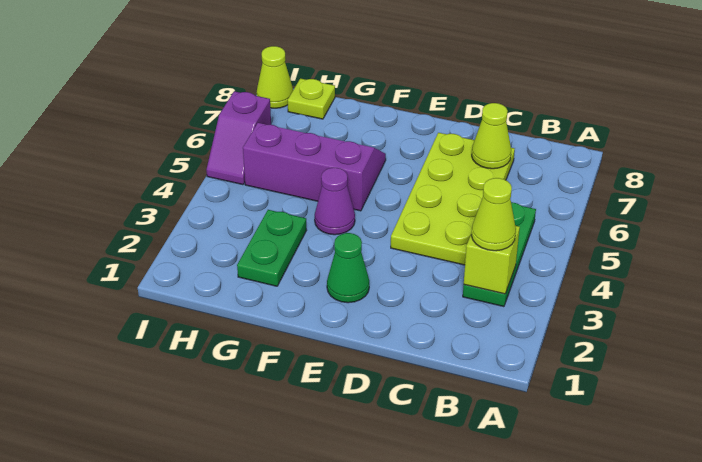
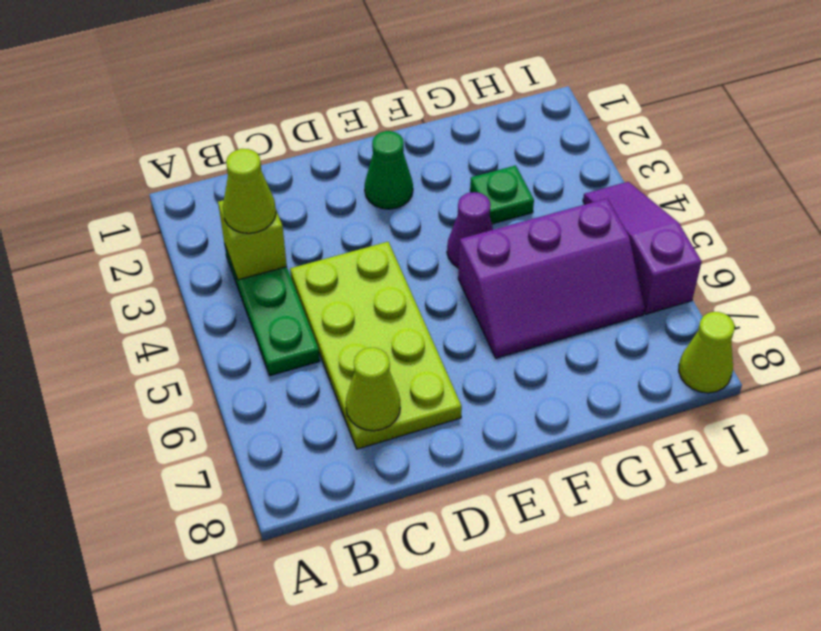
green 1x2 plate [237,210,307,286] -> green 1x1 plate [470,165,534,224]
lime 1x1 plate [288,78,335,119] -> none
purple 1x2 slope [206,91,271,185] -> purple 1x3 slope [583,182,702,314]

